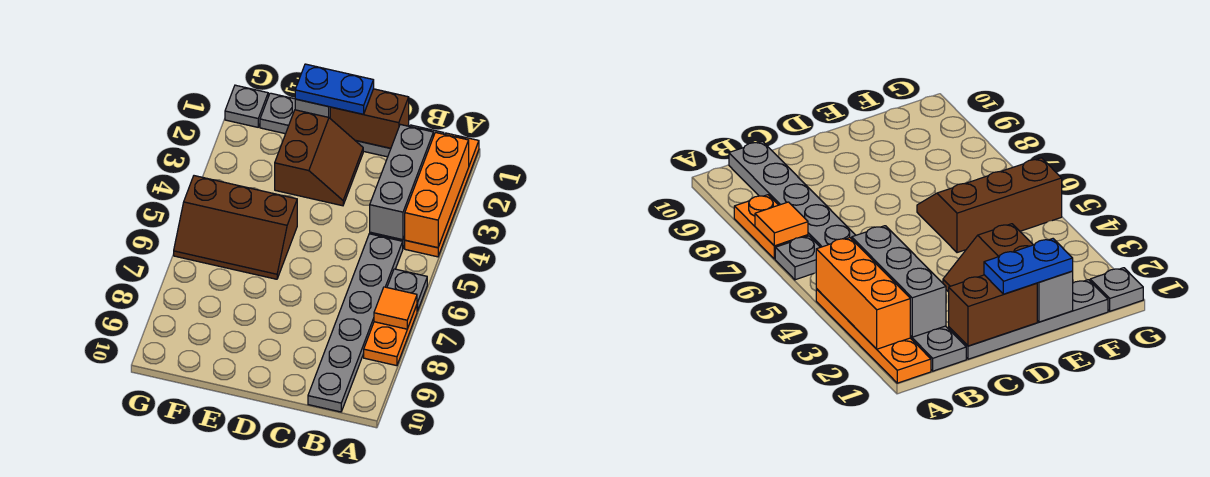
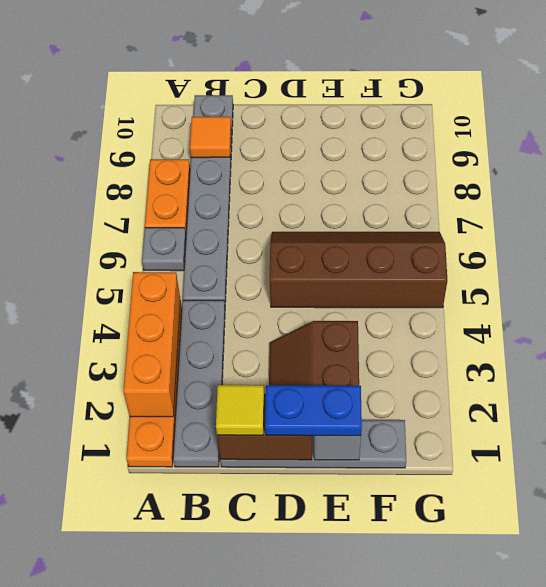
orange 1x1 tile [374,287,417,329] -> orange 1x1 tile moved to [190,117,231,158]
grey 1x3 brick [370,124,433,240] -> none
none -> yellow 1x1 tile [216,385,264,435]
brown 2x3 slope [174,176,297,279] -> brown 2x4 slope [270,232,447,308]
grey 1x1 plate [225,85,268,127] -> none

